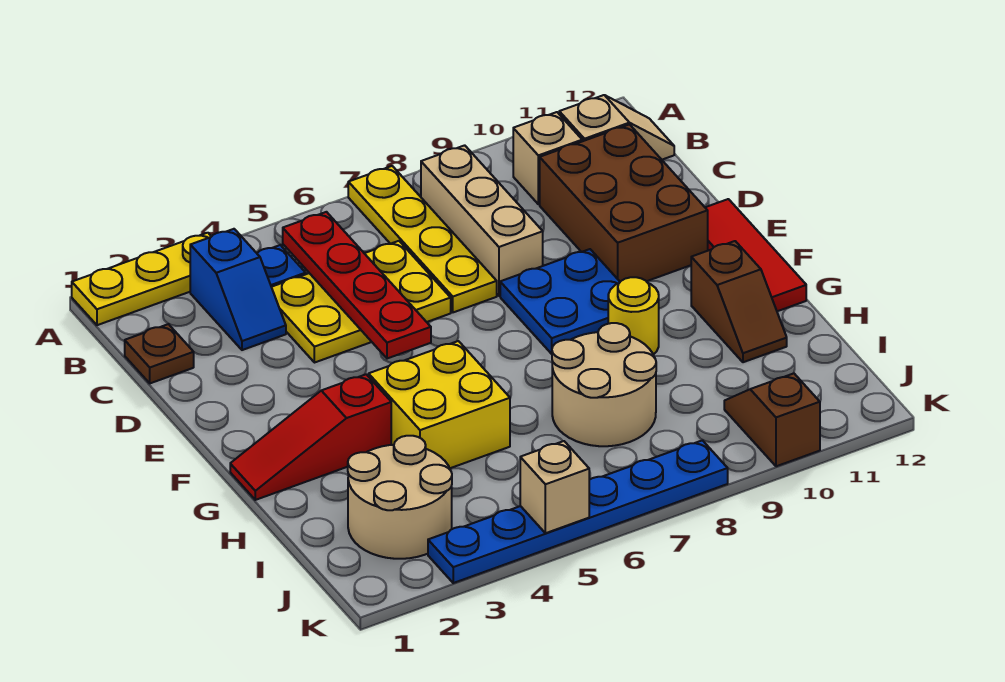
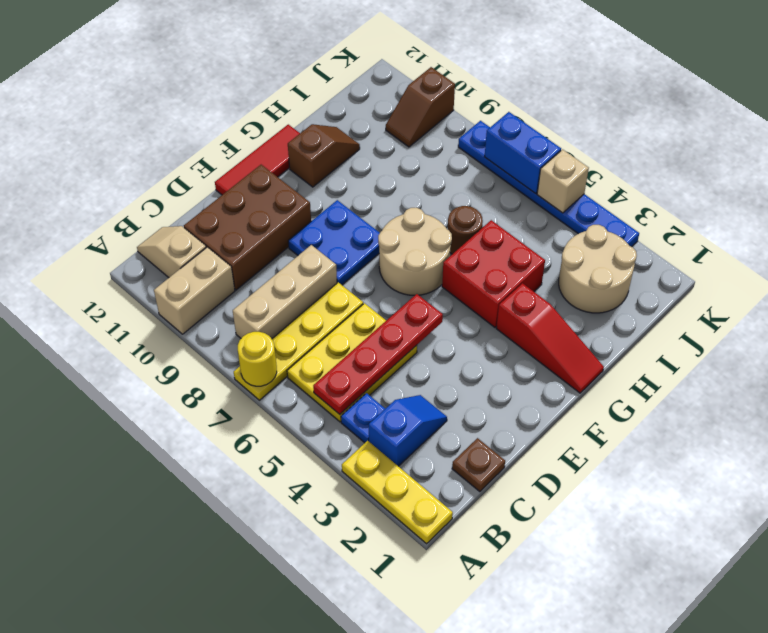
tan 1x1 brick [513,112,582,204] -> tan 1x2 brick [154,247,235,334]
yellow 2x3 plate [272,241,451,363] -> yellow 2x3 plate turned to [287,303,417,422]
yellow 2x2 brick [369,341,510,468] -> red 2x2 brick [442,220,545,327]
yellow 1x1 round brick [608,277,659,355] -> yellow 1x1 round brick moved to [238,332,277,386]
none -> brown 1x1 round brick [448,206,483,254]
tan 2x2 round brick [552,323,656,446] -> tan 2x2 round brick moved to [378,208,452,295]
none -> blue 1x2 brick [485,112,561,194]

